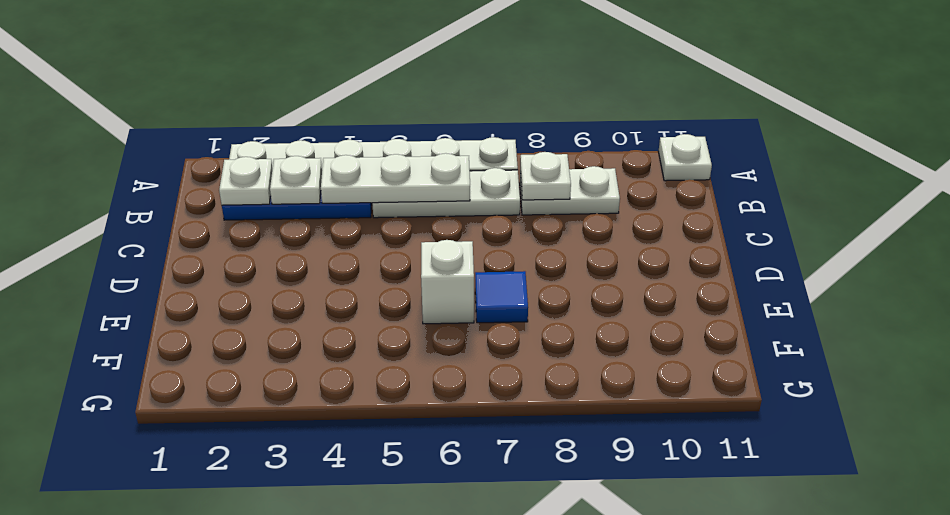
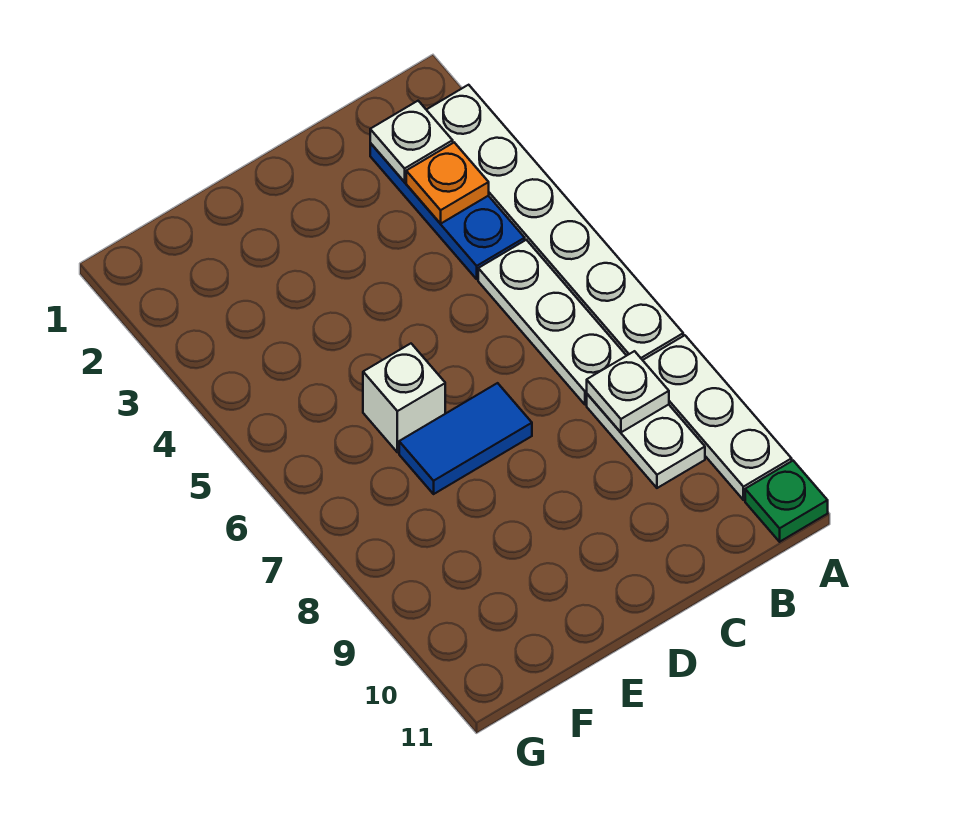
white 1x1 plate [658,134,712,181] -> green 1x1 plate [745,461,828,542]
white 1x1 plate [270,156,322,204] -> orange 1x1 plate [406,143,489,224]
white 1x3 plate [321,153,470,203] -> white 1x3 plate moved to [643,335,792,500]
blue 1x1 tile [475,271,528,323] -> blue 1x2 tile [399,383,532,494]

